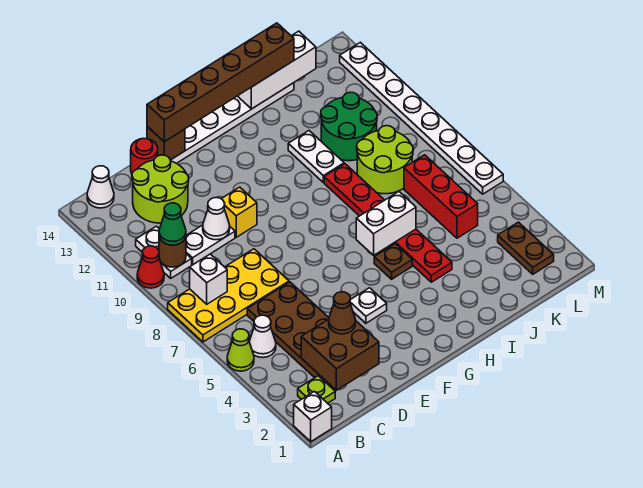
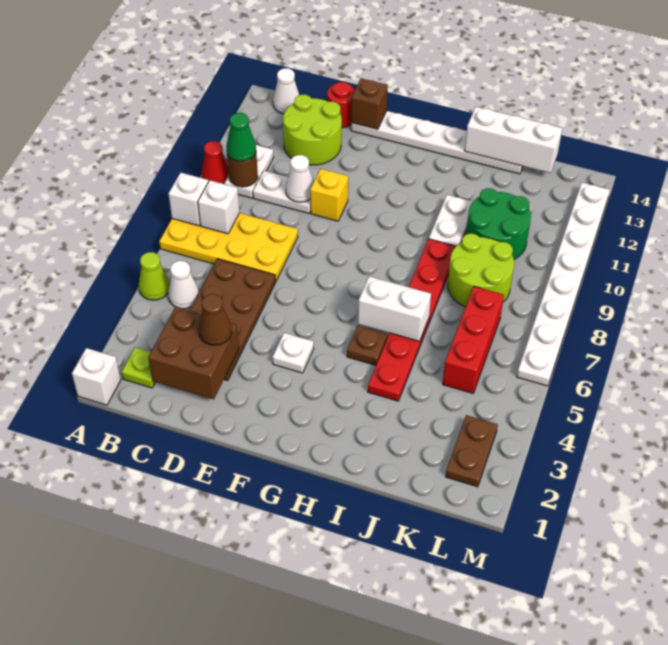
none -> white 1x1 brick [169,173,208,226]
brown 1x6 brick [147,23,294,142] -> none

